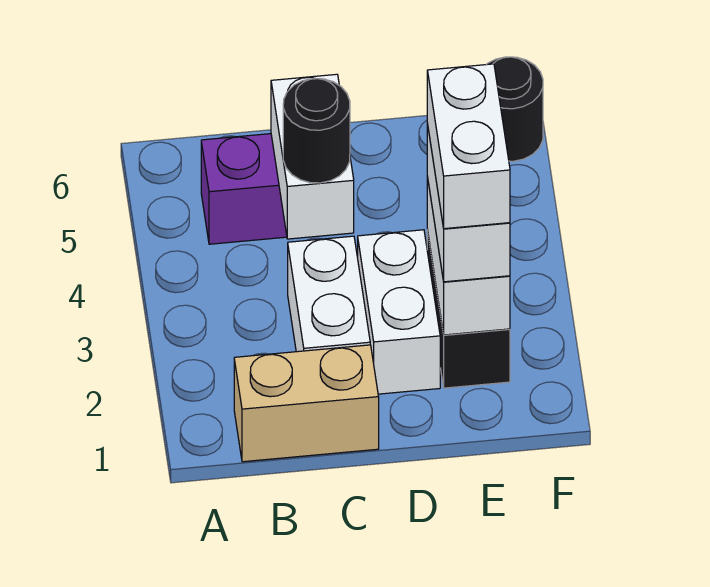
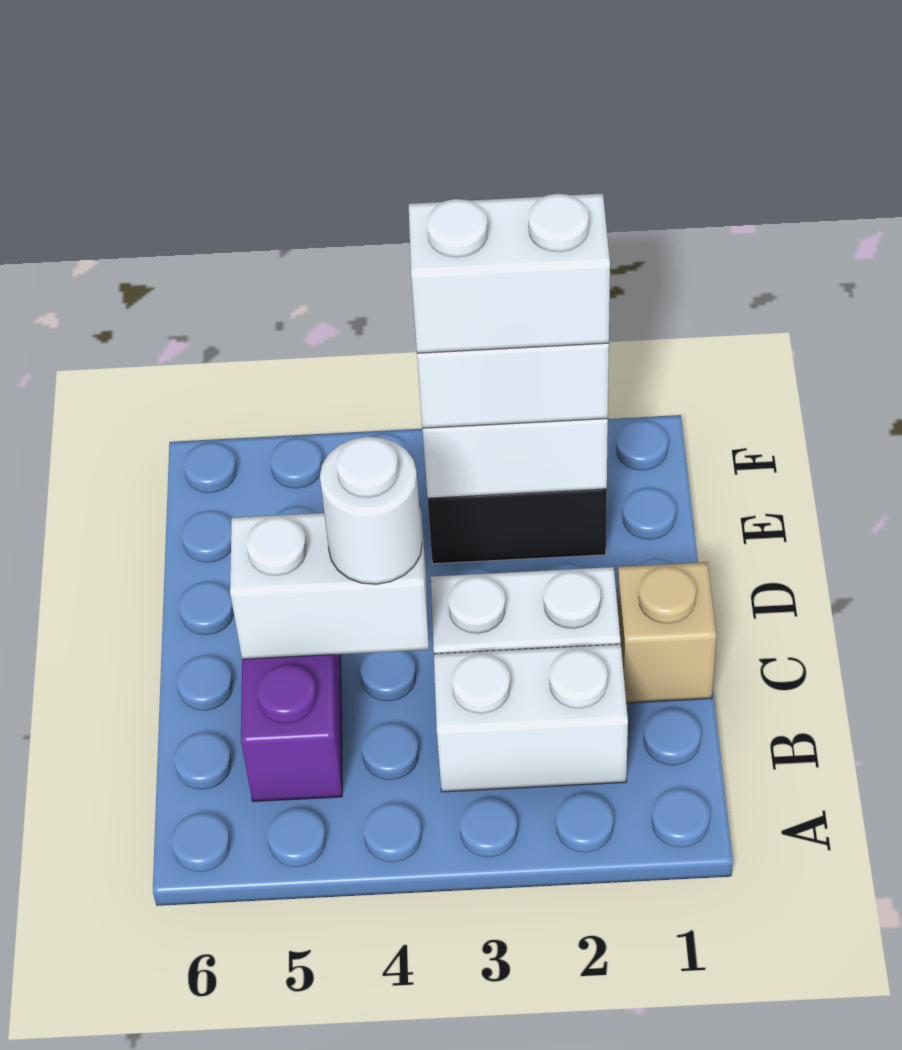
tan 1x2 brick [234,345,379,462] -> tan 1x1 brick [617,562,716,703]
black 1x1 round brick [283,79,350,183] -> white 1x1 round brick [320,437,422,584]
white 1x2 brick [358,230,440,394] -> white 1x2 brick moved to [434,644,628,792]
black 1x1 round brick [486,57,543,161] -> none

